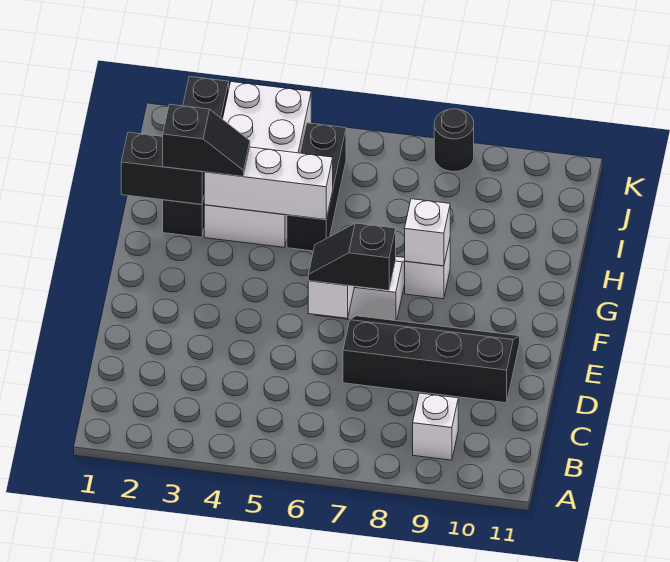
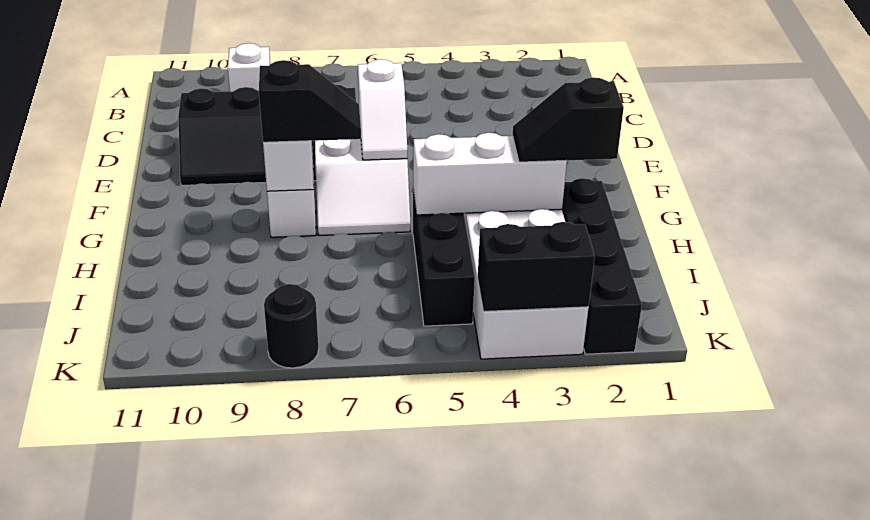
black 1x2 slope [308,223,396,290] -> black 1x2 slope moved to [259,60,361,142]
black 1x2 brick [121,132,204,204] -> black 1x2 brick moved to [478,222,595,311]

